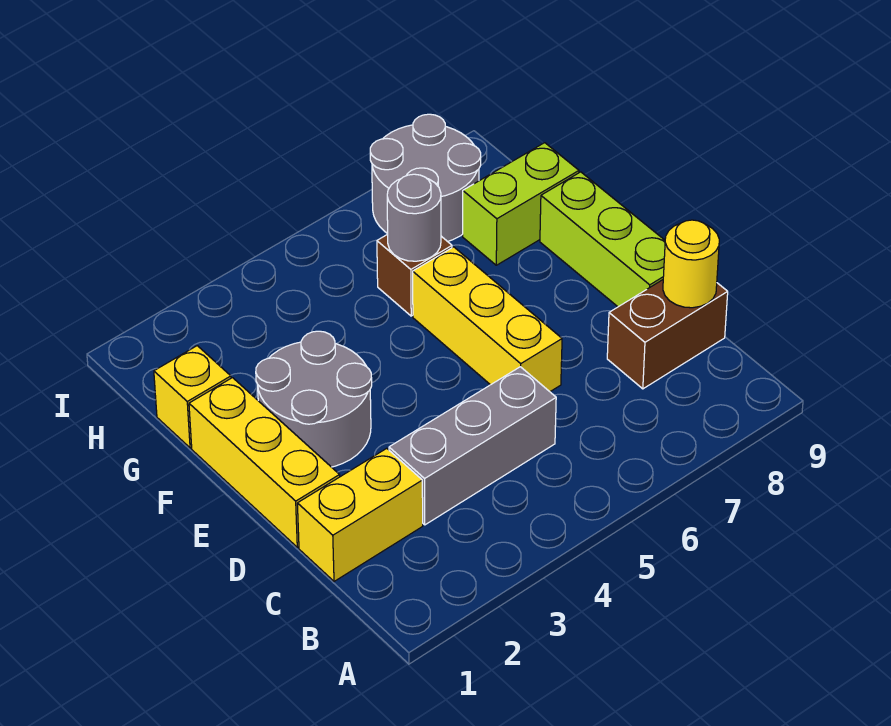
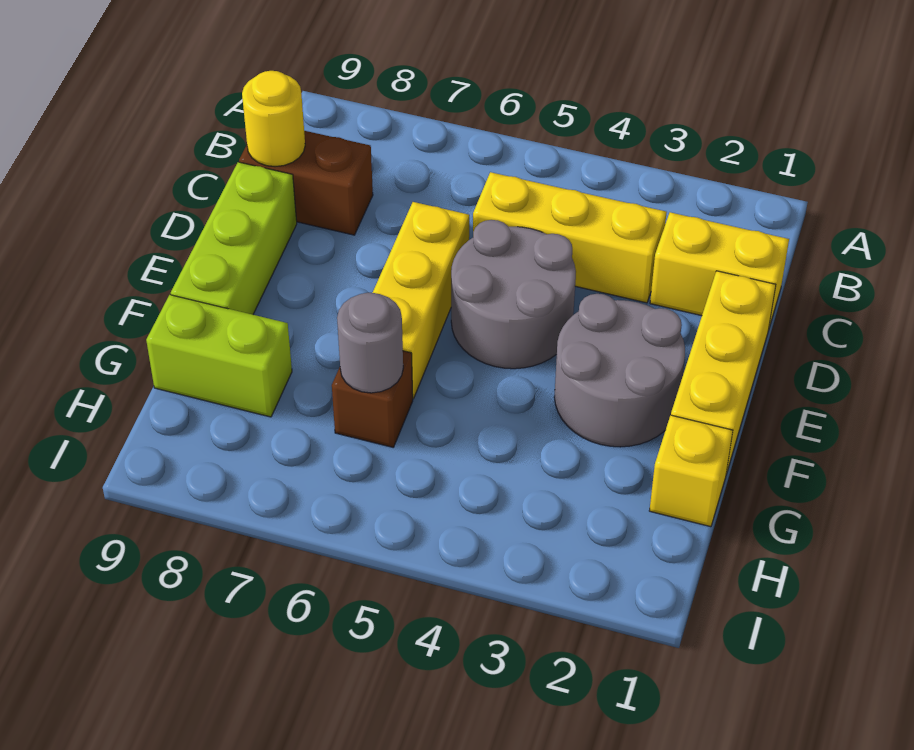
grey 1x3 brick [389,367,556,525] -> yellow 1x3 brick [473,172,667,303]
grey 2x2 round brick [370,114,481,242] -> grey 2x2 round brick moved to [451,220,576,369]

